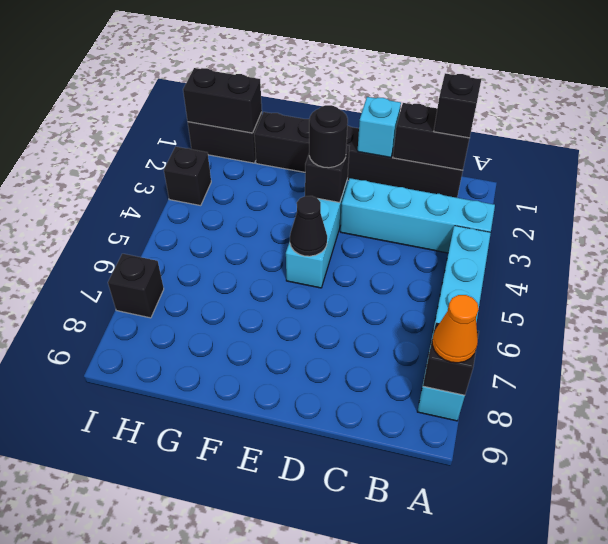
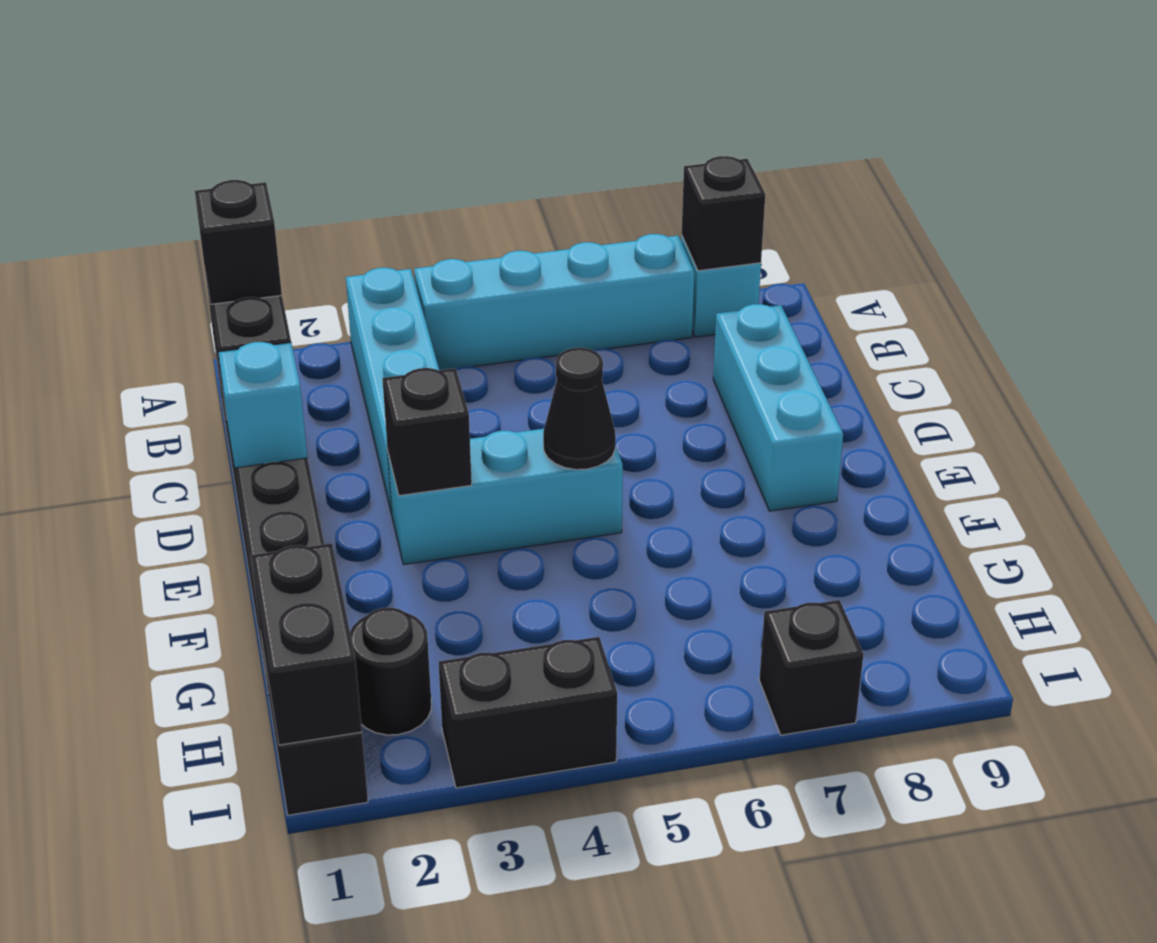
orange 1x1 cone [432,295,479,363] -> none
none -> cyan 1x3 brick [713,304,843,511]
black 1x1 round brick [309,105,348,168] -> black 1x1 round brick moved to [350,608,431,735]
black 1x1 brick [164,147,211,206] -> black 1x2 brick [439,637,617,788]

